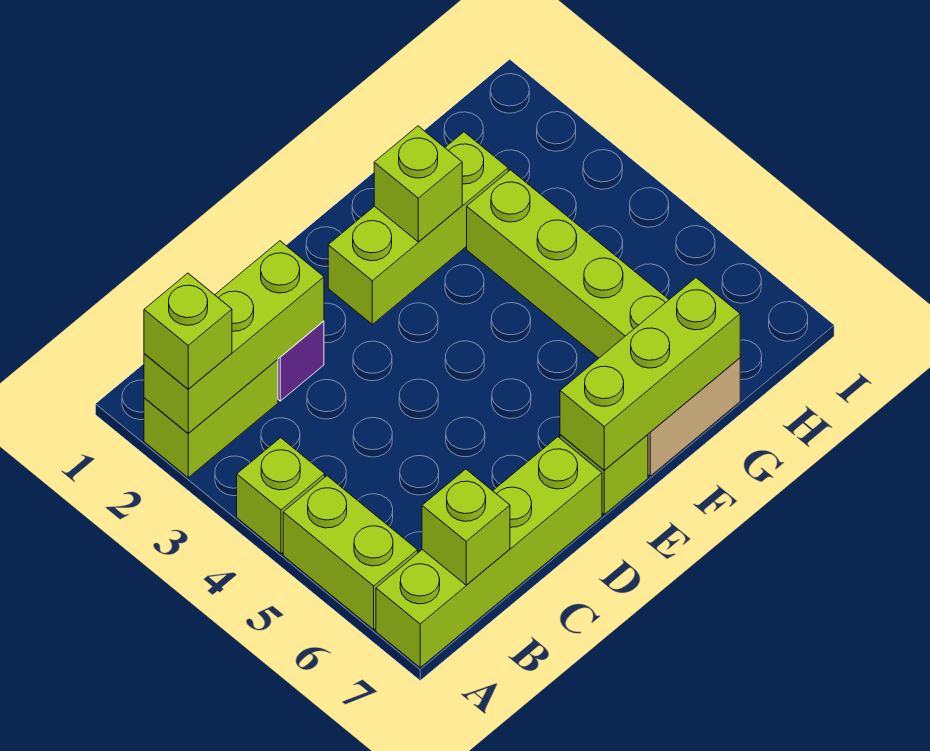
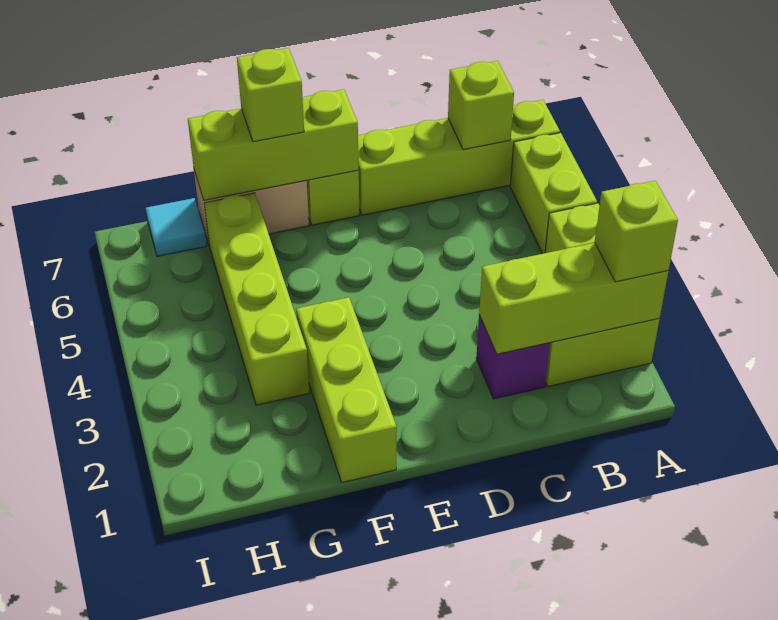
lime 1x3 brick [328,132,508,324] -> lime 1x3 brick turned to [296,297,397,482]
lime 1x1 brick [374,126,462,242] -> lime 1x1 brick moved to [237,48,304,142]
none -> cyan 1x1 tile [146,198,206,256]

